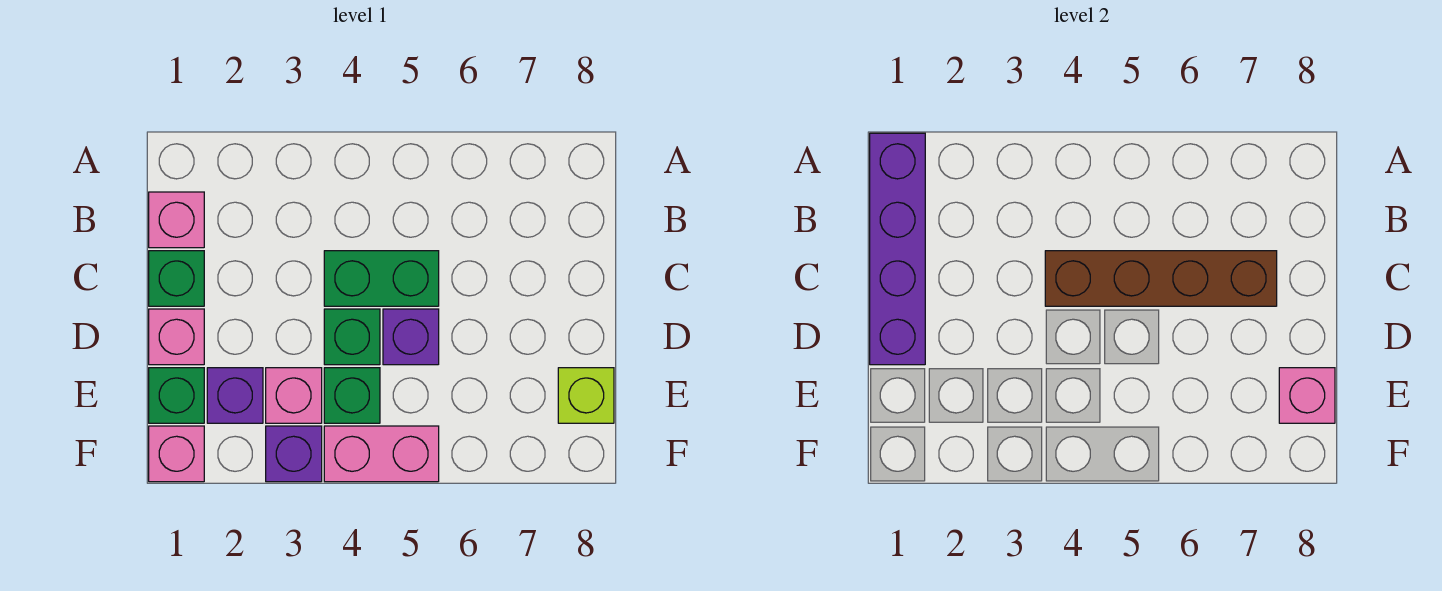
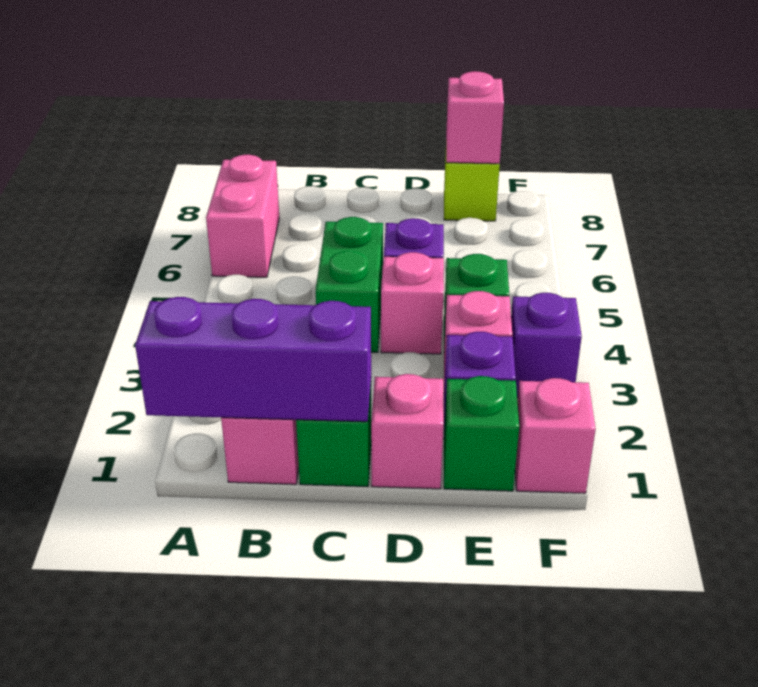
purple 1x4 brick [870,133,925,365] -> purple 1x3 brick [135,297,371,422]
brown 1x4 brick [1045,251,1277,306] -> none
green 1x1 brick [324,309,380,365] -> pink 1x1 brick [381,252,444,354]
pink 1x2 brick [324,426,439,482] -> pink 1x2 brick moved to [206,155,279,277]

